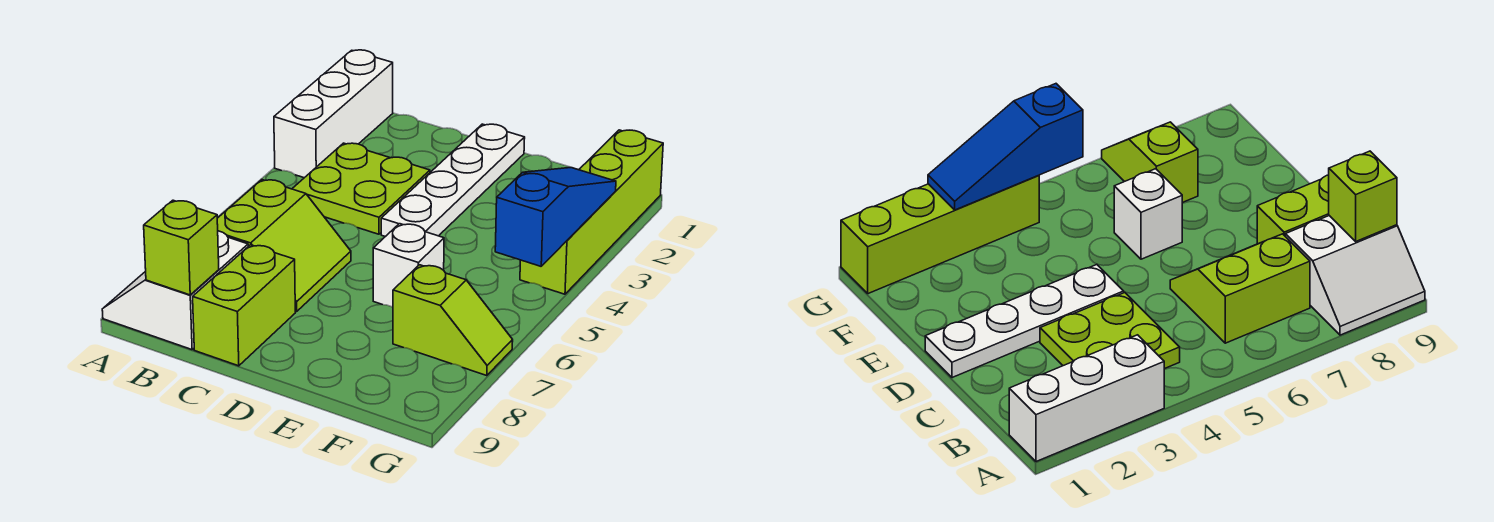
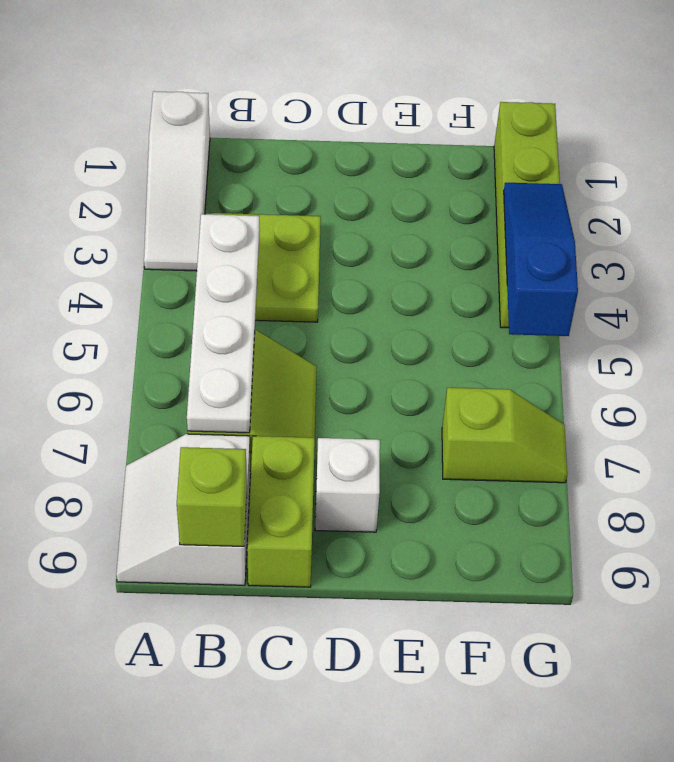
white 1x3 brick [274,50,393,178] -> white 1x3 slope [144,91,210,271]
white 1x4 plate [381,124,525,237] -> white 1x4 plate moved to [187,214,260,433]
white 1x1 brick [373,224,444,307] -> white 1x1 brick moved to [315,438,380,532]

